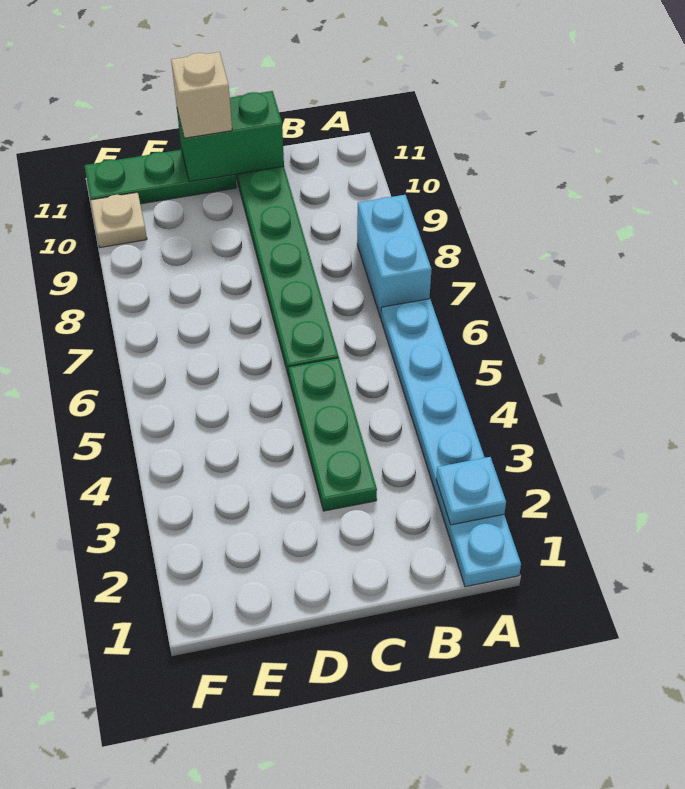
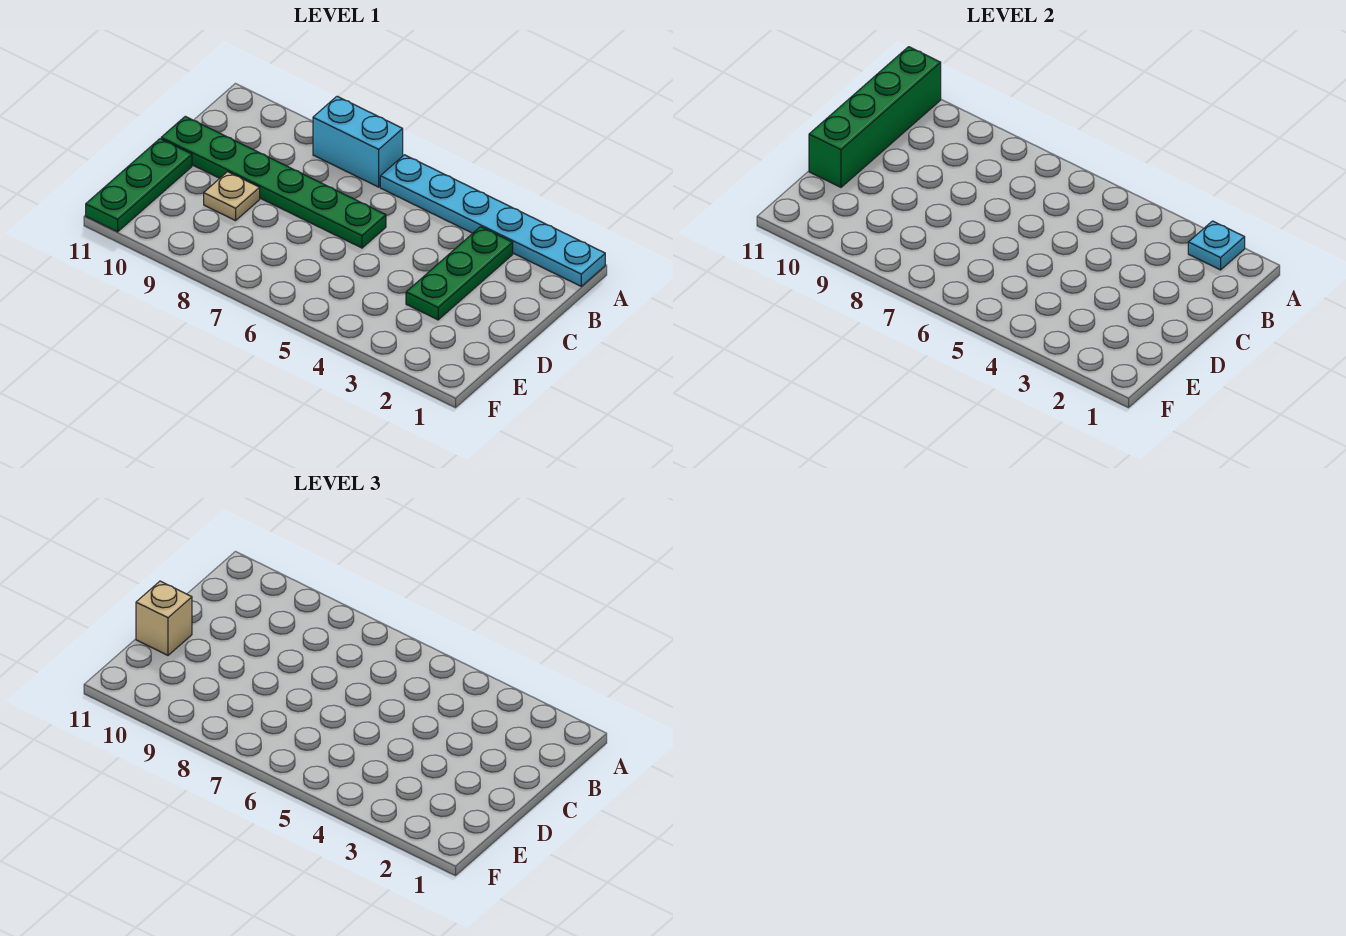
green 1x3 plate [289,358,377,511] -> green 1x3 plate turned to [406,227,513,320]
green 1x2 brick [177,91,284,182] -> green 1x4 brick [809,47,941,187]
tan 1x1 plate [91,192,147,247] -> tan 1x1 plate moved to [204,172,260,221]

